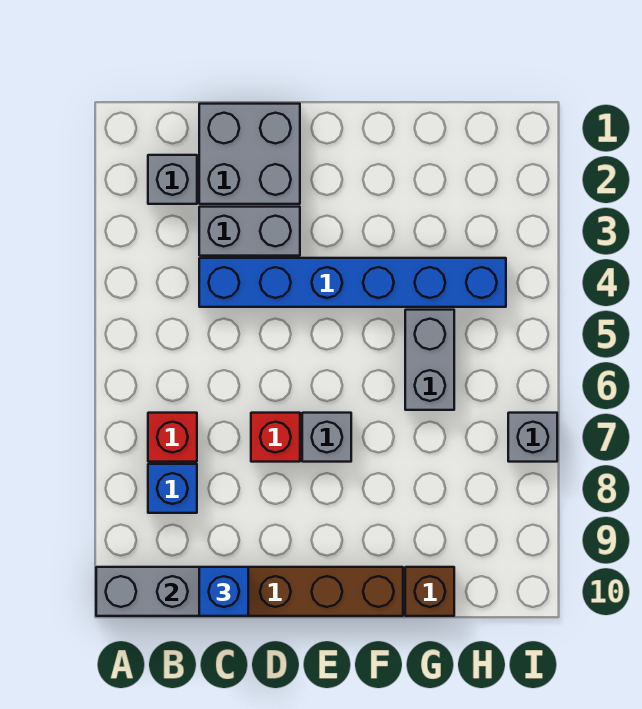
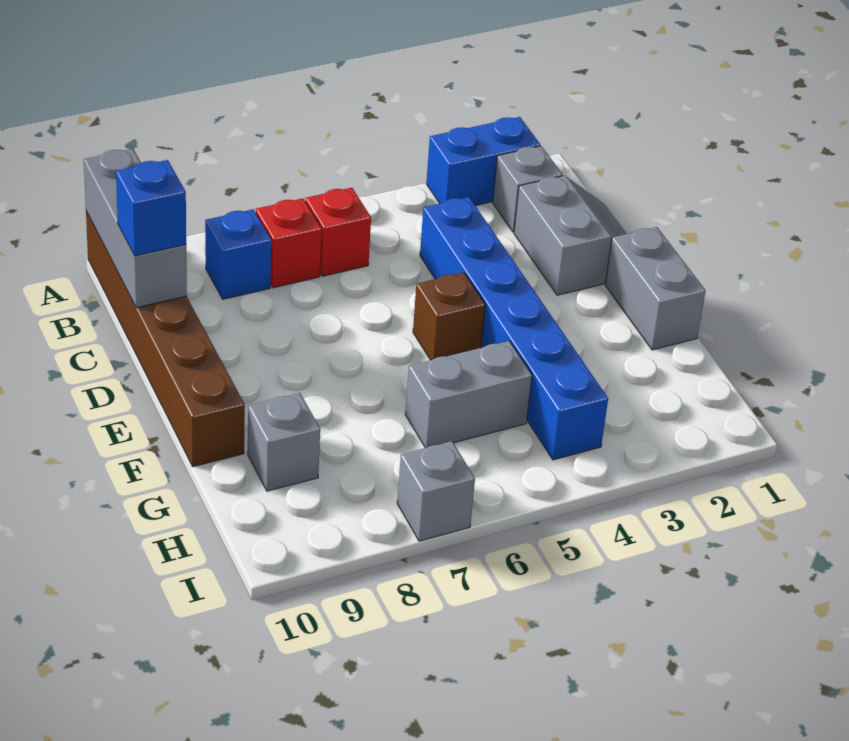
none -> blue 1x2 brick [426,117,540,206]
grey 2x2 brick [199,104,300,204] -> grey 2x2 slope [514,176,626,295]
grey 1x2 brick [199,207,300,256] -> grey 1x2 brick moved to [605,227,705,350]
red 1x1 brick [251,413,300,462] -> red 1x1 brick moved to [305,188,371,276]
grey 1x1 brick [302,413,351,462] -> grey 1x1 brick moved to [248,393,320,491]
brown 1x1 brick [405,567,454,616] -> brown 1x1 brick moved to [413,272,485,360]

